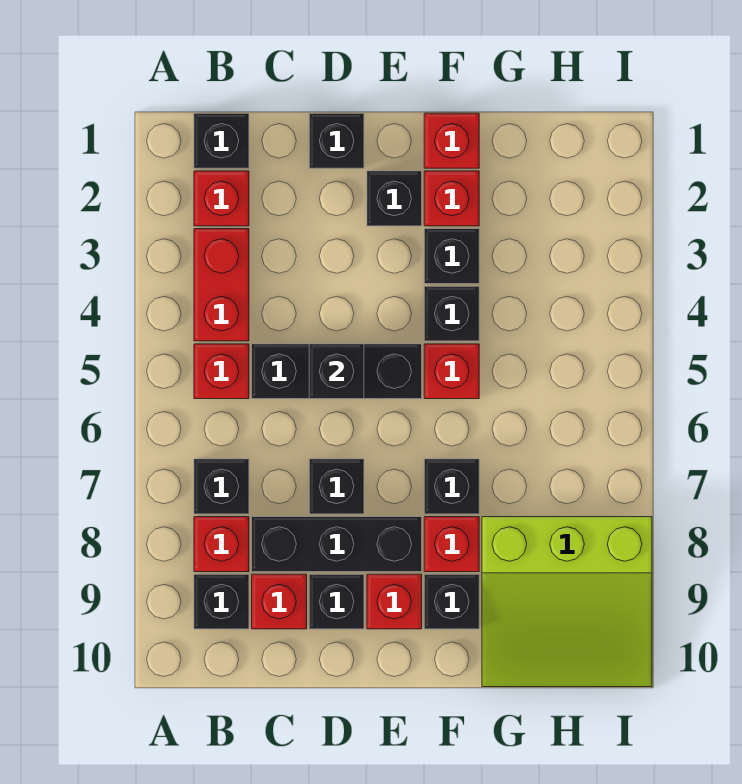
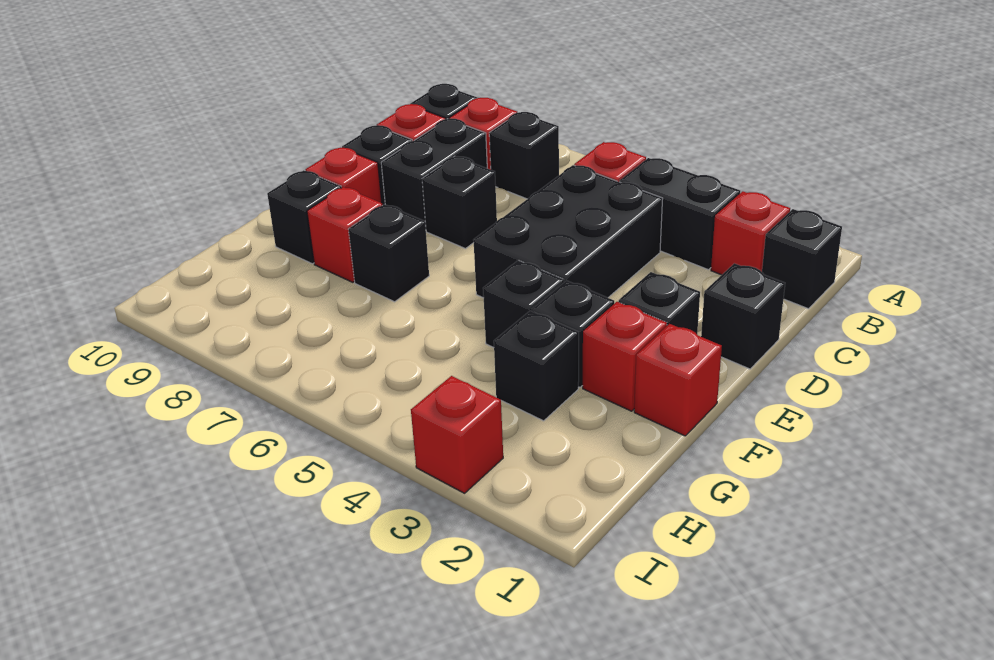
red 1x2 brick [194,229,249,341] -> black 1x2 brick [619,158,740,270]
black 1x3 brick [252,344,422,399] -> black 2x3 brick [473,165,663,298]
black 1x3 brick [252,517,422,572] -> black 1x2 brick [381,119,487,227]
black 1x1 brick [309,344,364,399] -> black 1x1 brick moved to [494,311,579,421]
red 1x1 brick [424,344,479,399] -> red 1x1 brick moved to [411,376,503,493]
lime 3x3 slope [482,517,652,687] -> none

